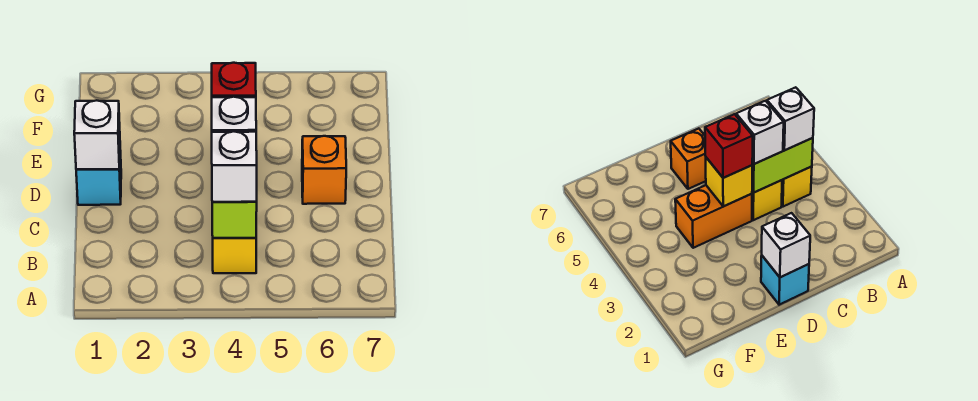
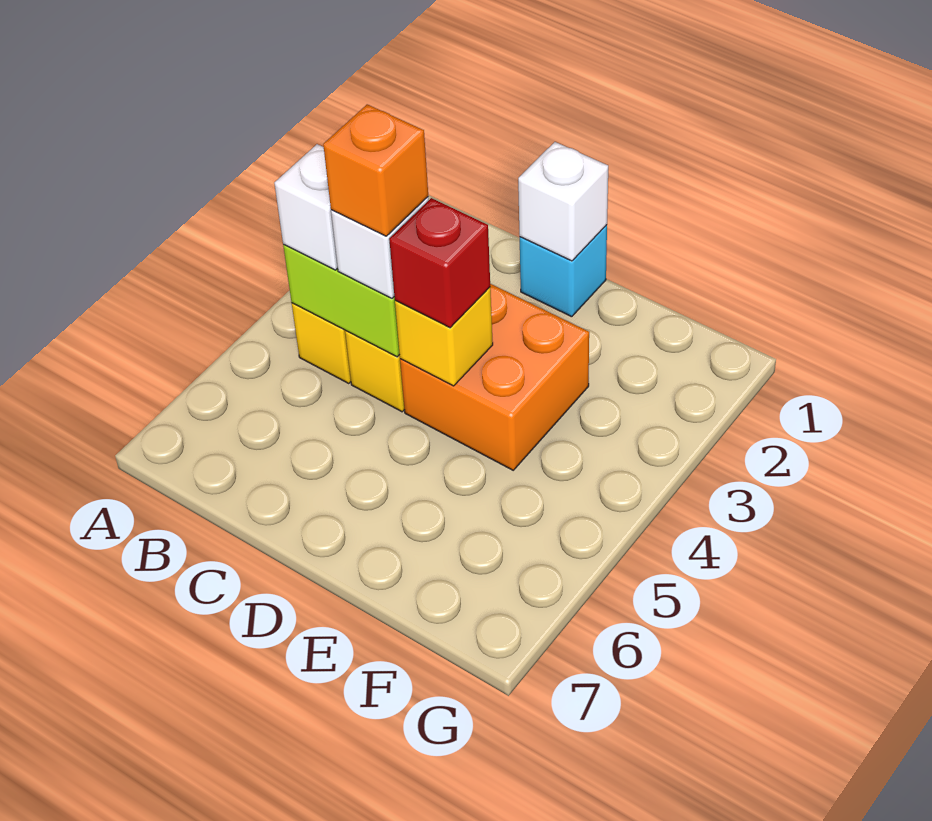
orange 1x2 brick [675,185,752,248] -> orange 2x2 brick [400,284,589,470]
orange 1x1 brick [302,136,346,204] -> orange 1x1 brick moved to [323,104,428,236]

